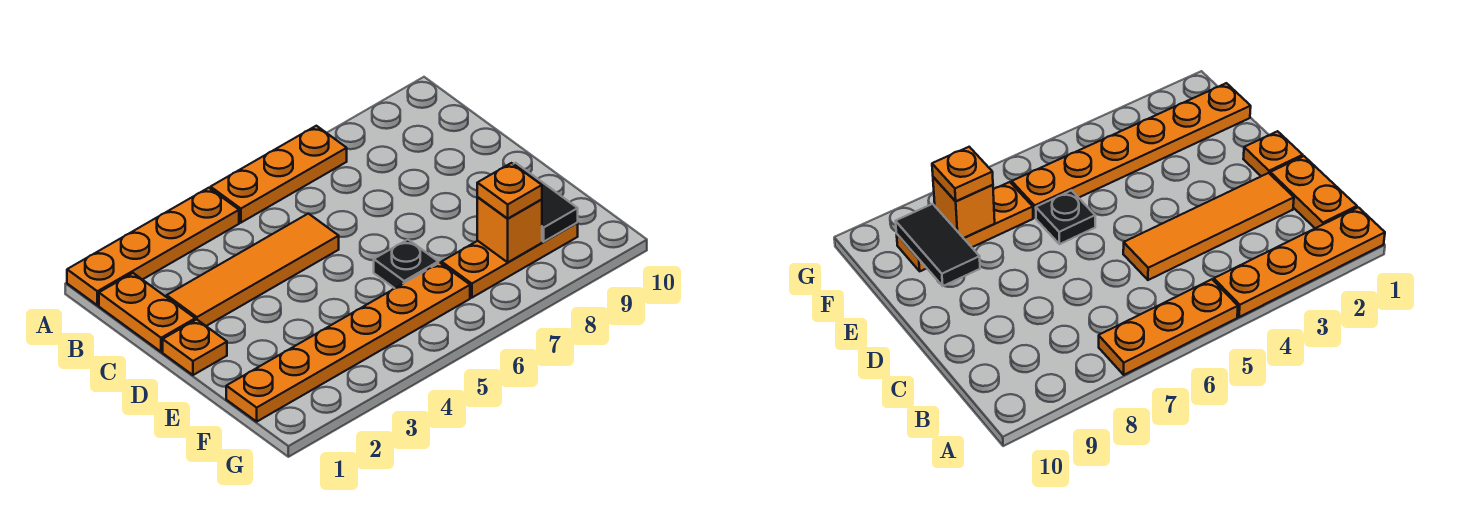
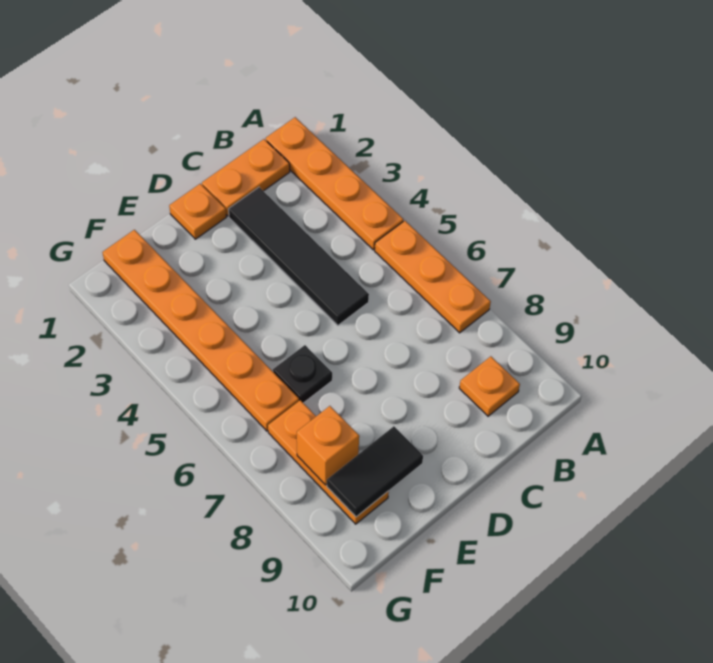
orange 1x4 tile [167,214,339,326] -> black 1x4 tile [229,187,369,325]
orange 1x1 plate [477,163,542,218] -> orange 1x1 plate moved to [459,356,520,416]

